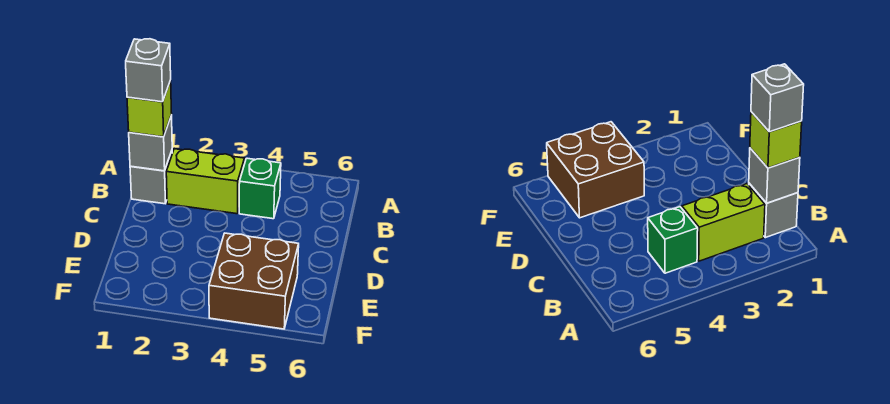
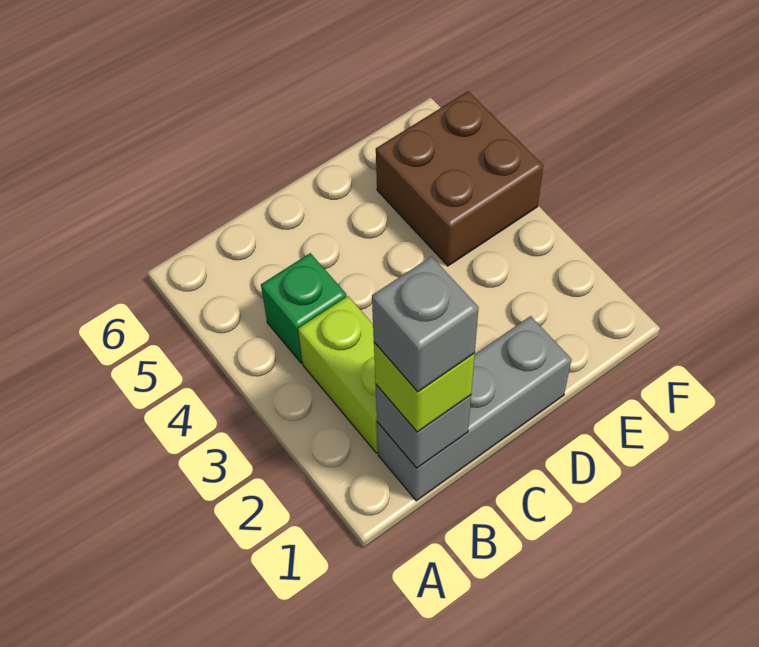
grey 1x1 brick [130,151,172,204] -> grey 1x3 brick [377,316,571,501]

